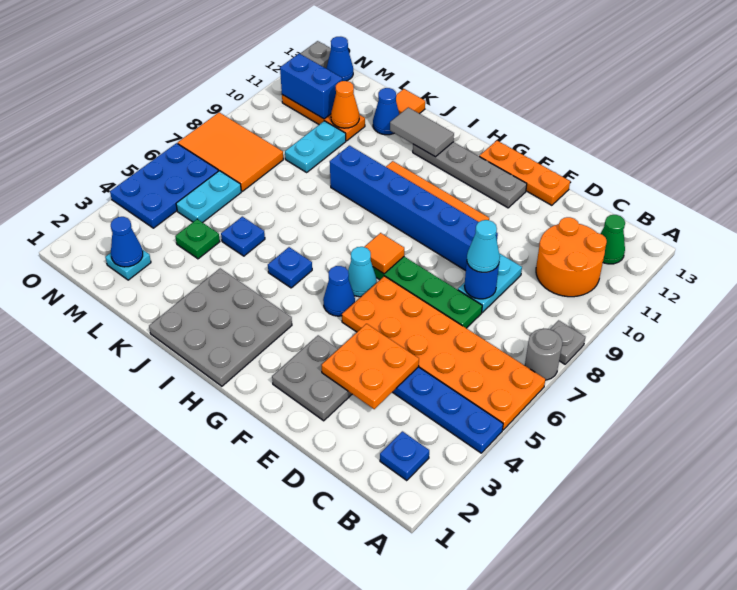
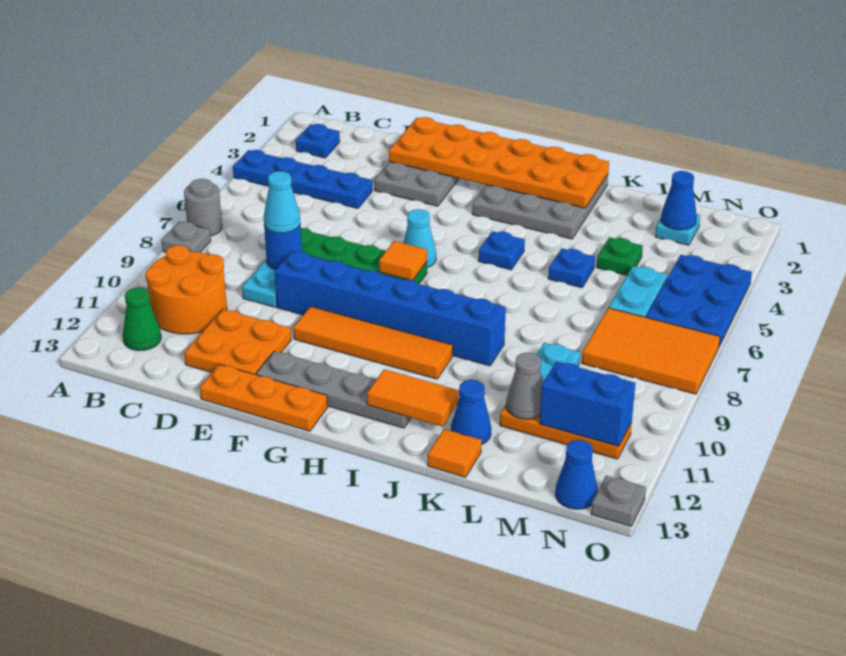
orange 2x6 plate [342,276,545,430] -> orange 2x6 plate moved to [389,117,609,208]
orange 2x2 plate [322,324,419,409] -> orange 2x2 plate moved to [184,309,291,375]
blue 1x1 cone [323,266,355,316] -> none
grey 1x2 tile [390,107,454,157] -> orange 1x2 tile [367,369,459,427]
orange 1x1 cone [331,81,359,128] -> grey 1x1 cone [506,352,543,419]

